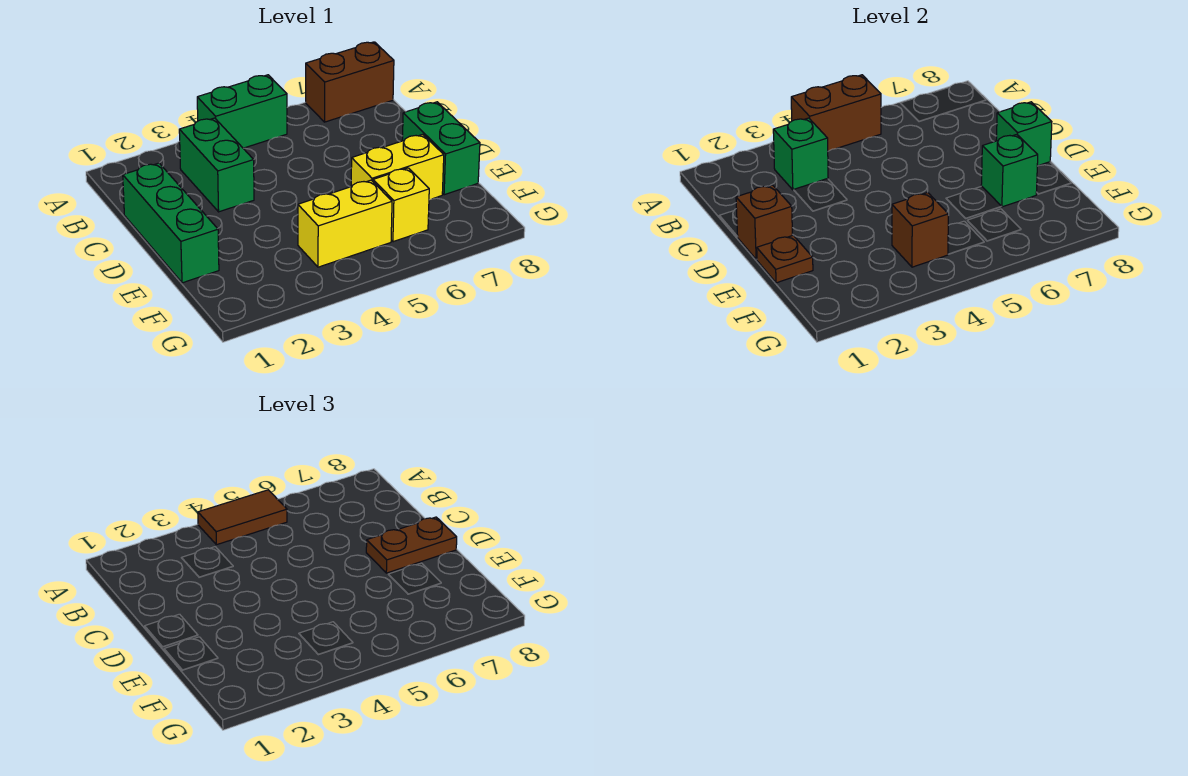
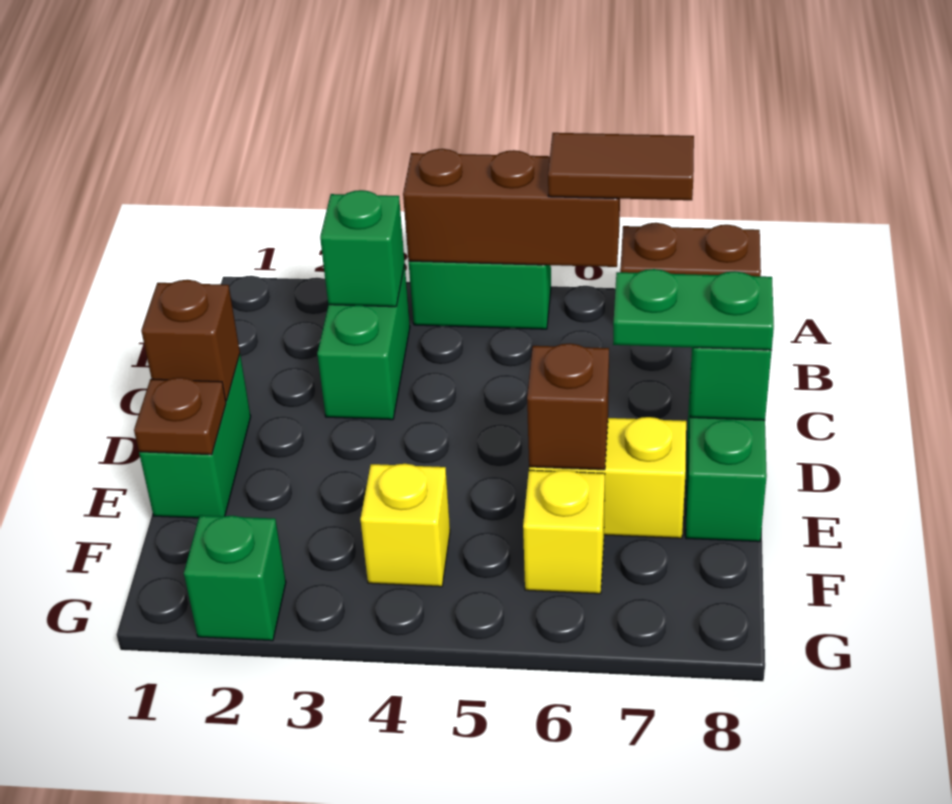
brown 1x2 brick [791,75,881,151] -> brown 1x3 brick [403,149,620,267]
brown 1x2 tile [198,490,287,545] -> brown 1x2 tile moved to [548,133,694,200]
green 1x3 brick [123,163,219,283] -> green 1x2 brick [139,355,251,518]
brown 1x2 plate [366,517,457,573] -> green 1x2 plate [613,269,774,350]
green 1x1 brick [981,134,1038,207] -> green 1x1 brick moved to [184,515,286,641]
yellow 1x2 brick [298,180,392,267] -> yellow 1x1 brick [360,464,450,587]
brown 1x1 brick [892,193,948,267] -> brown 1x1 brick moved to [527,344,609,470]

